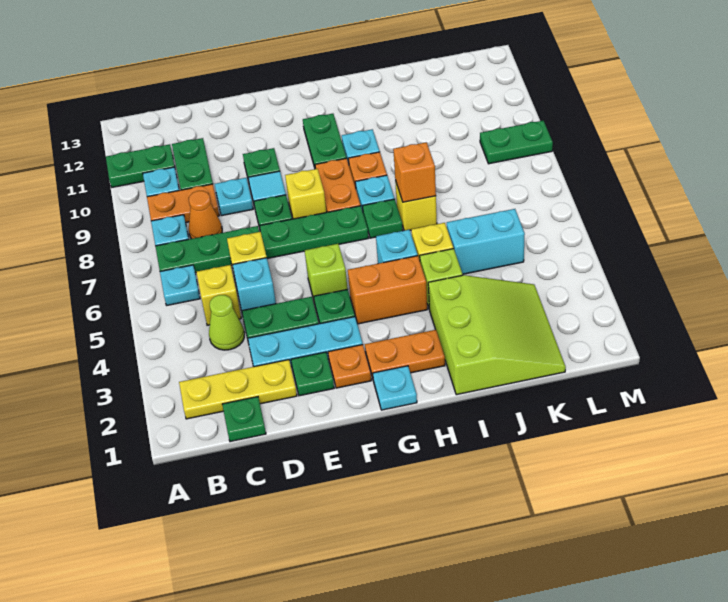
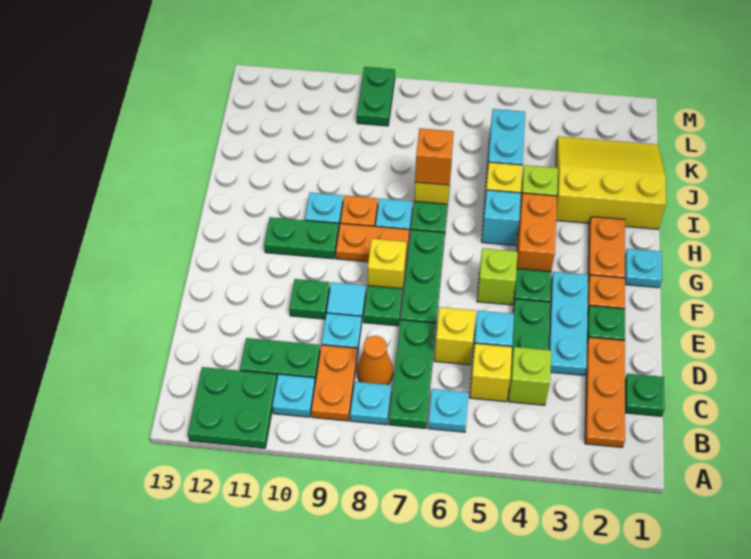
green 1x2 plate [106,144,175,187] -> green 2x2 plate [188,367,277,448]
yellow 1x3 plate [179,360,297,419] -> orange 1x3 plate [585,337,625,447]
lime 1x1 cone [209,295,244,350] -> lime 1x1 brick [508,347,551,405]
lime 3x3 slope [428,275,566,395] -> yellow 3x3 slope [556,136,666,229]

